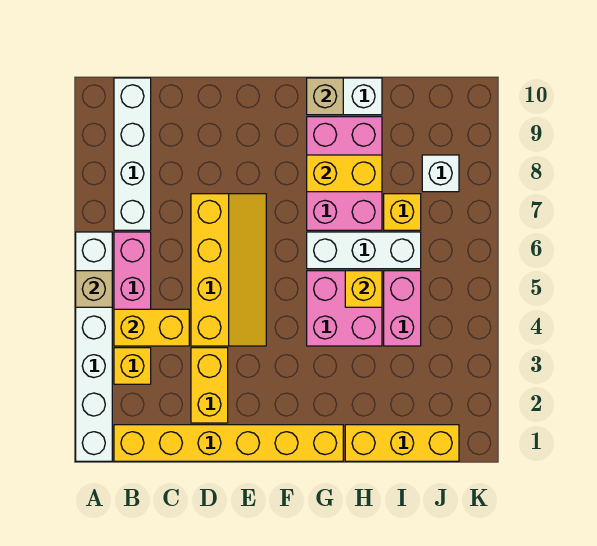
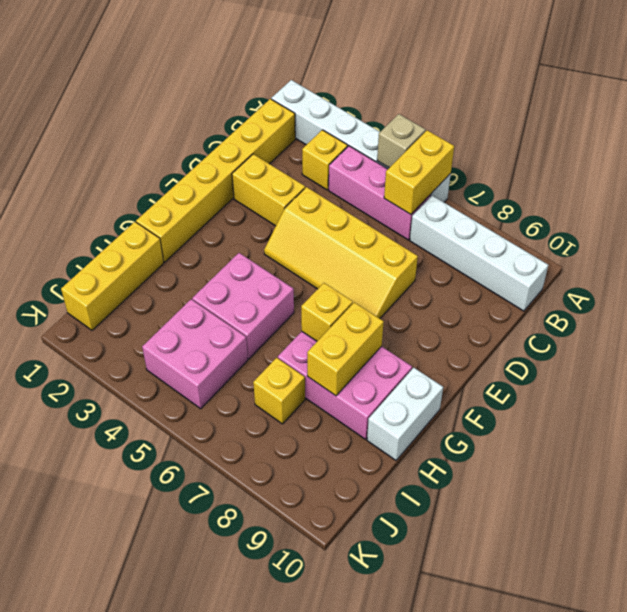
yellow 1x2 brick [114,309,189,346] -> yellow 1x2 brick moved to [384,130,454,214]
white 1x3 brick [307,232,421,269] -> none
tan 1x1 brick [307,78,343,115] -> none
yellow 1x1 brick [345,271,382,307] -> yellow 1x1 brick moved to [301,283,353,341]
pink 1x2 brick [384,271,421,346] -> pink 2x2 brick [142,299,248,409]
white 1x1 brick [422,155,459,192] -> none

